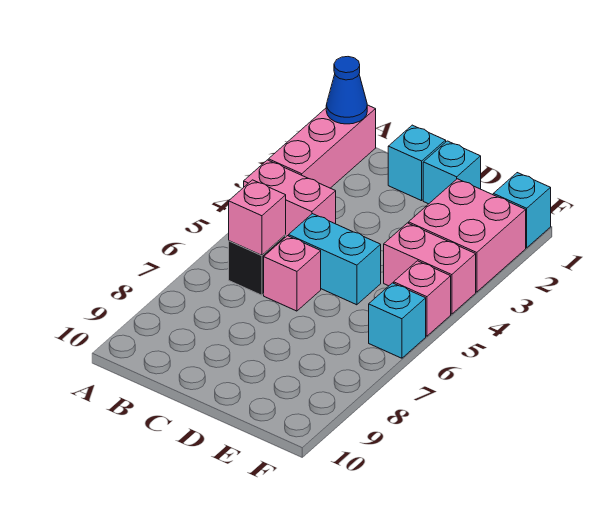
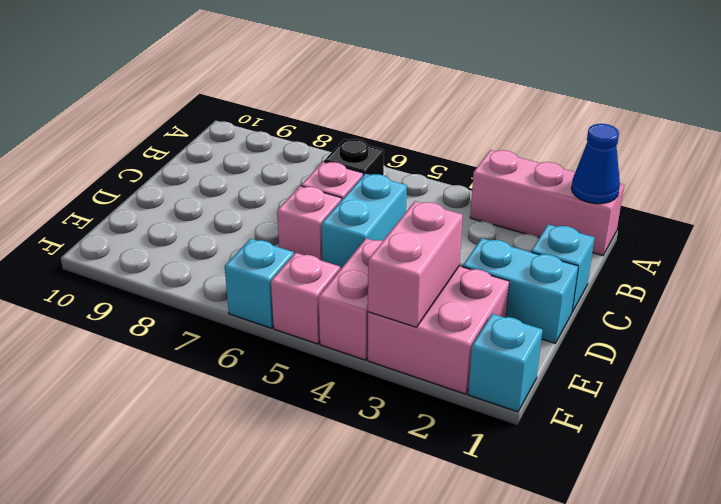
pink 1x2 brick [244,160,336,236] -> pink 1x2 brick moved to [368,201,463,327]
pink 1x1 brick [229,180,286,255] -> pink 1x1 brick moved to [277,186,341,261]
cyan 1x1 brick [423,141,481,204] -> cyan 1x2 brick [463,238,578,343]

